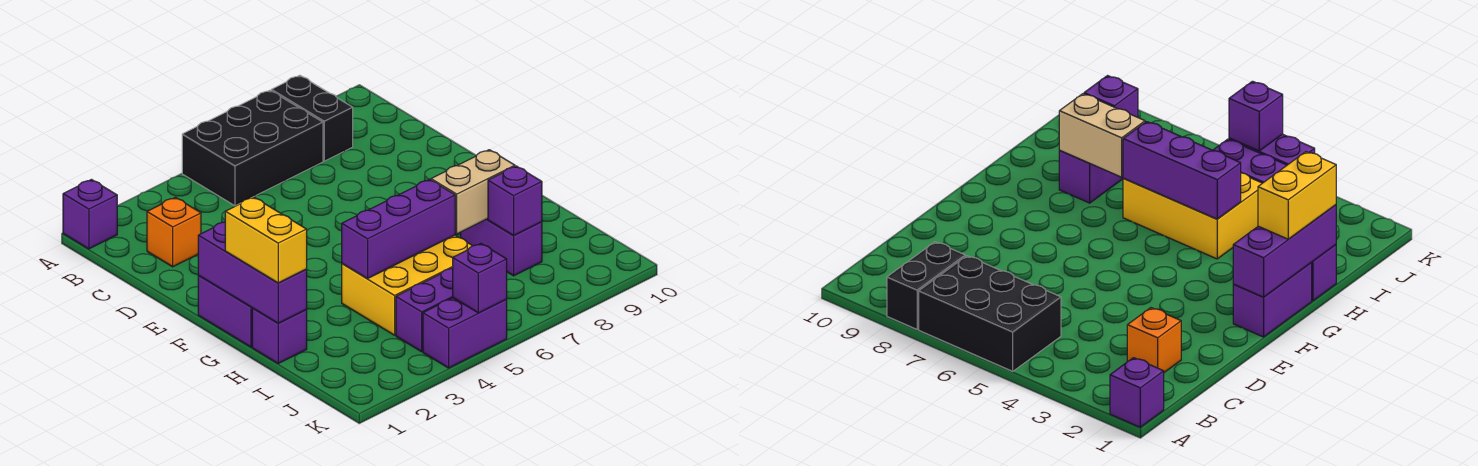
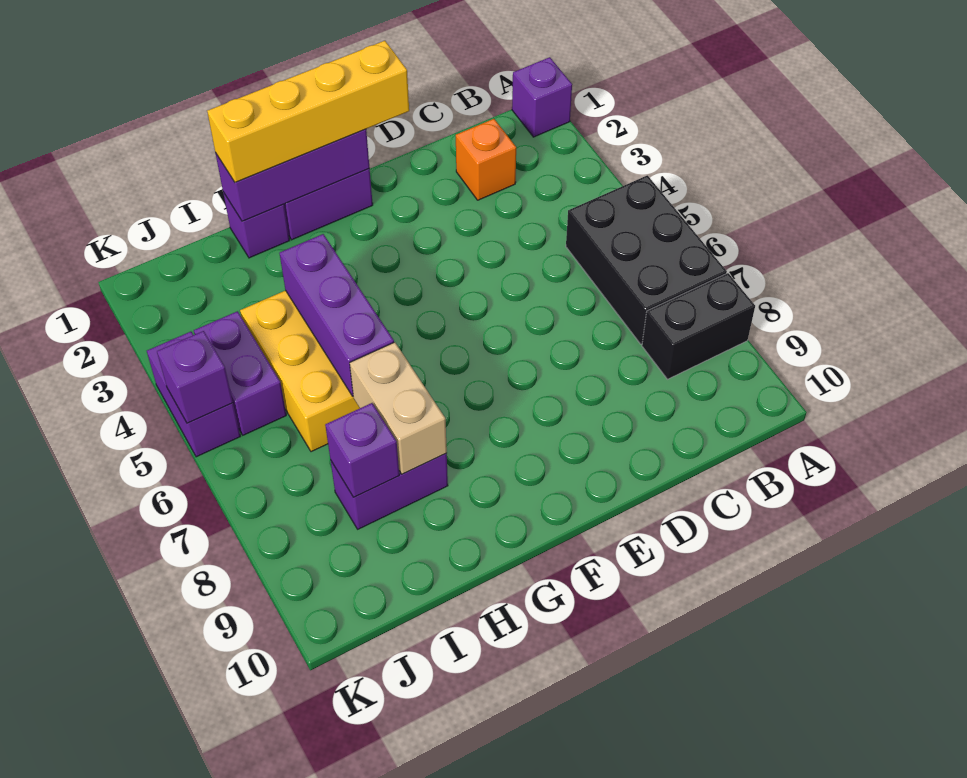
yellow 1x2 brick [225,197,307,283] -> yellow 1x4 brick [207,41,409,182]

